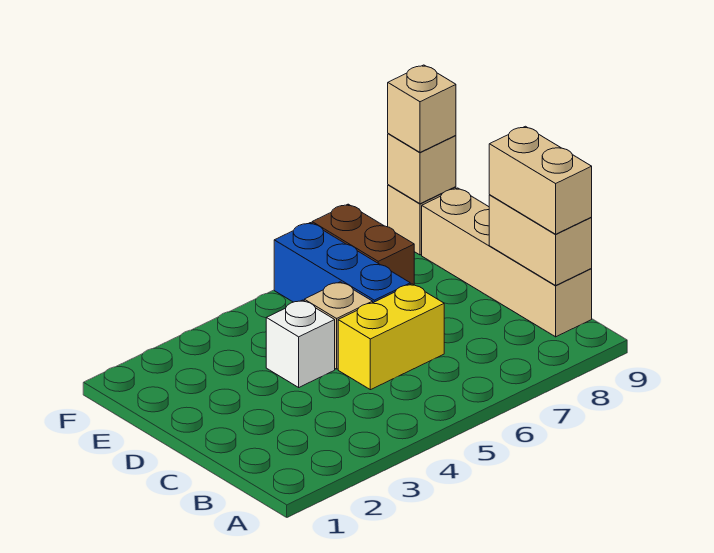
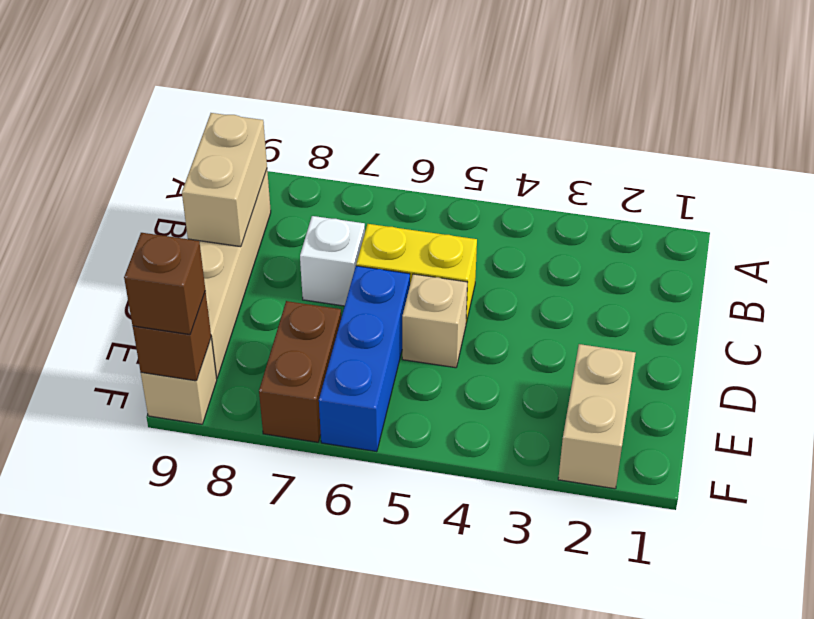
tan 1x2 brick [489,126,592,234] -> tan 1x2 brick moved to [558,344,636,489]
white 1x1 brick [266,300,335,387] -> white 1x1 brick moved to [300,216,365,306]
tan 1x1 brick [388,134,456,204] -> brown 1x1 brick [133,291,211,381]
tan 1x1 brick [388,65,456,152] -> brown 1x1 brick [124,233,205,334]

